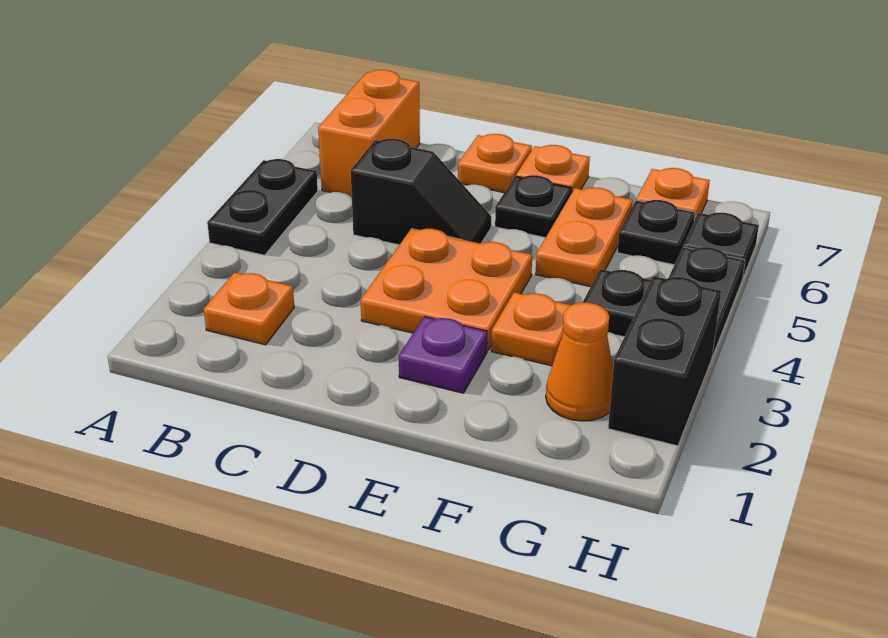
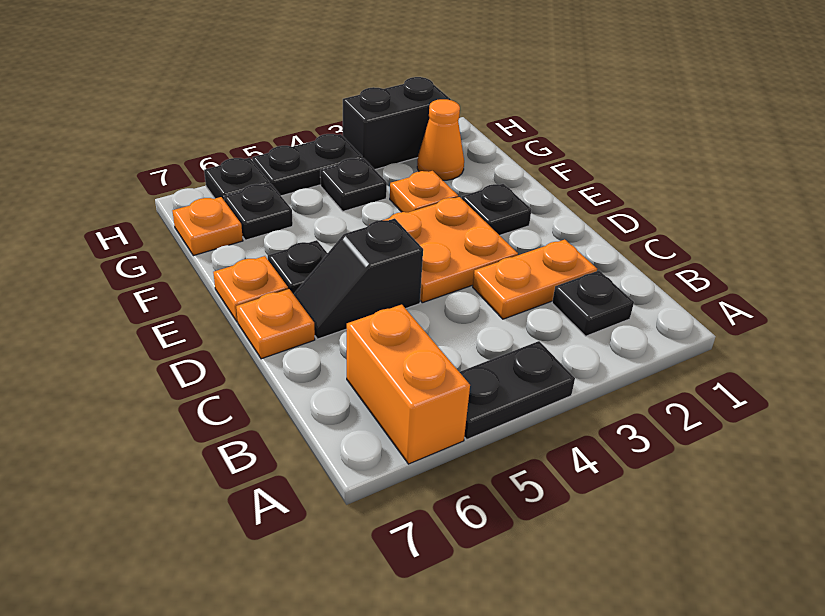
orange 1x1 plate [204,273,294,345] -> black 1x1 plate [552,271,634,336]
orange 1x2 brick [318,70,420,197] -> orange 1x2 brick turned to [347,305,470,464]
black 1x2 slope [351,139,491,245] -> black 1x2 slope turned to [294,218,423,339]
purple 1x1 plate [399,317,487,393] -> black 1x1 plate [462,184,531,235]
orange 1x2 plate [536,187,633,287] -> orange 1x2 plate moved to [473,239,597,319]

